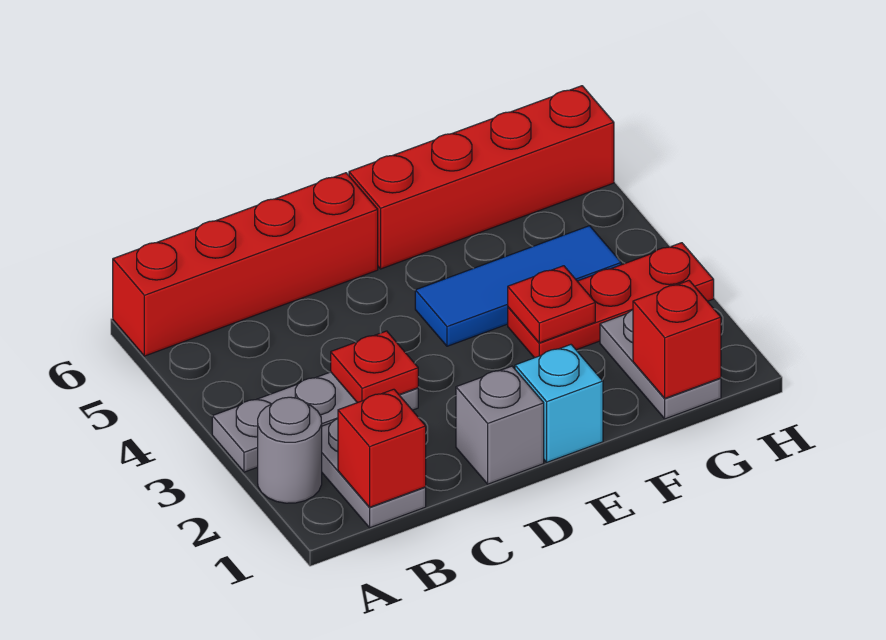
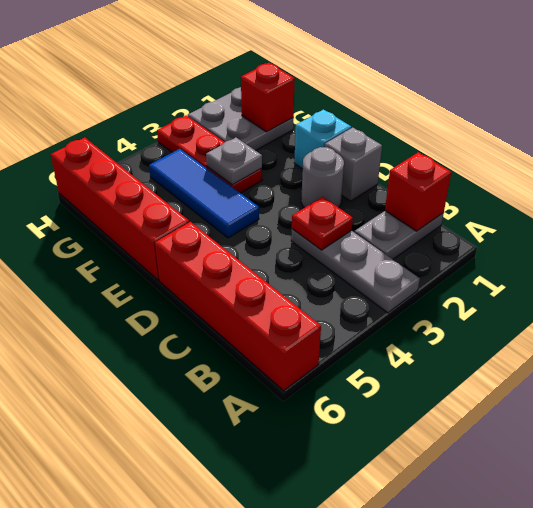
grey 1x1 round brick [258,397,322,503] -> grey 1x1 round brick moved to [301,147,344,208]
red 1x1 plate [508,266,595,343] -> grey 1x1 plate [206,138,262,185]
grey 1x2 plate [600,310,721,419] -> grey 2x2 plate [188,87,294,151]

